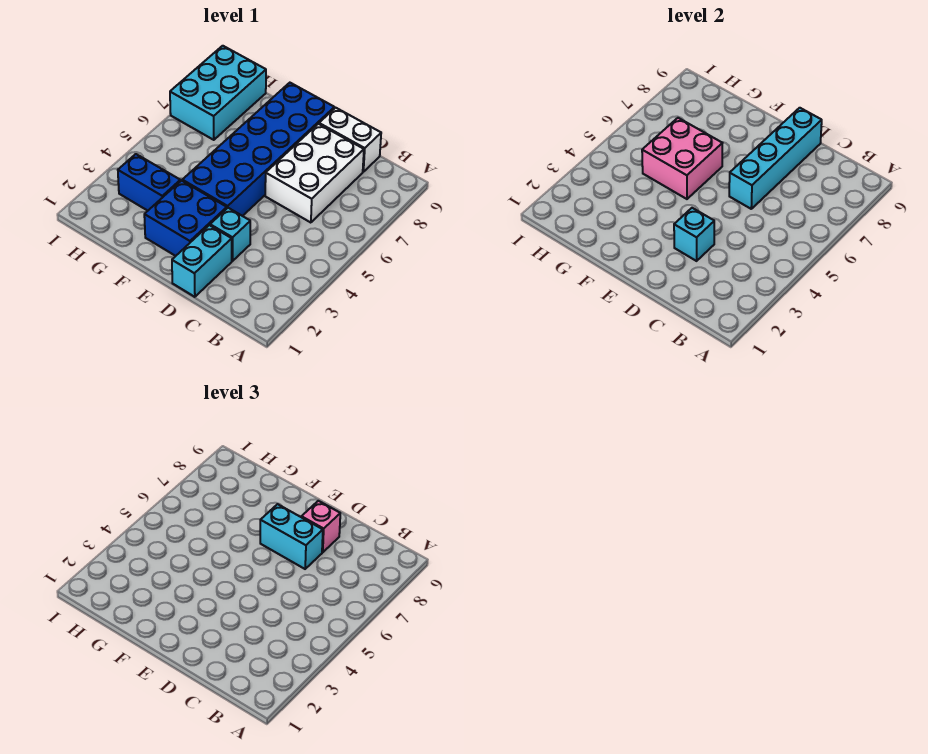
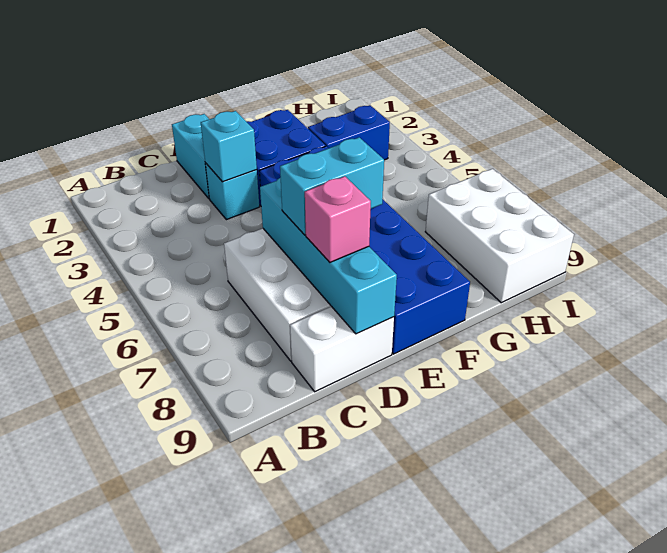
pink 2x2 brick [642,118,722,199] -> none
cyan 2x3 brick [170,46,266,140] -> white 2x3 brick [425,169,574,303]

